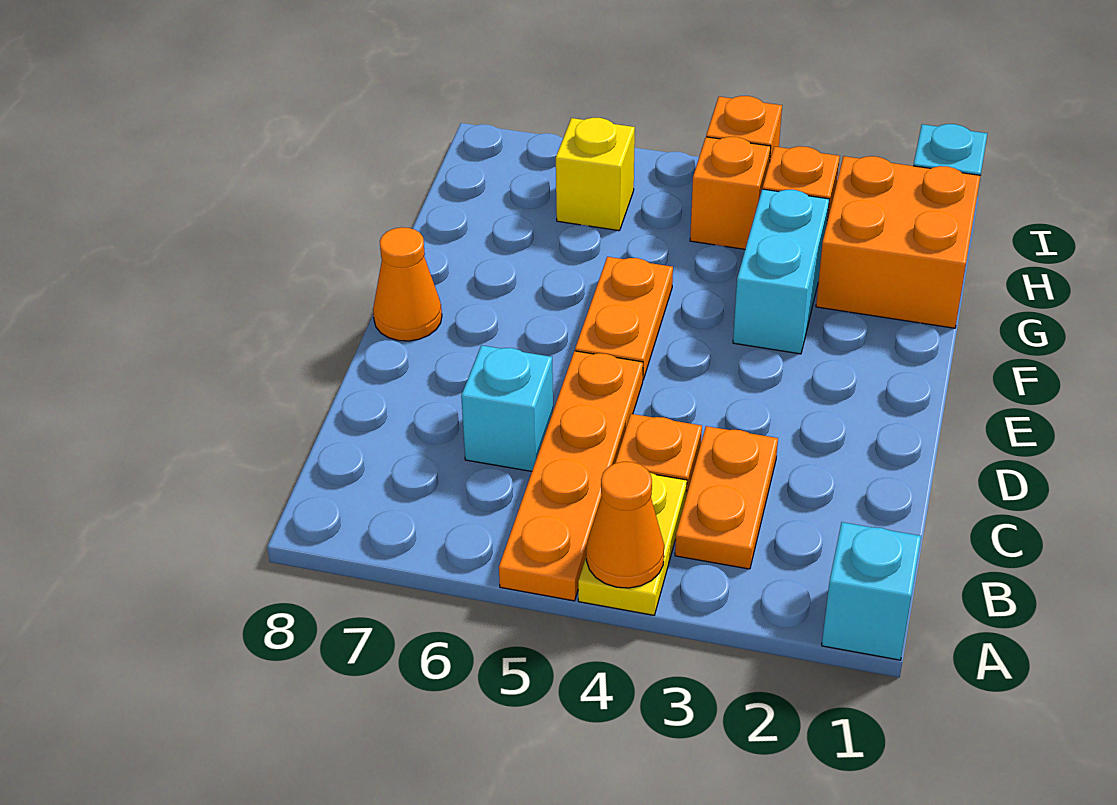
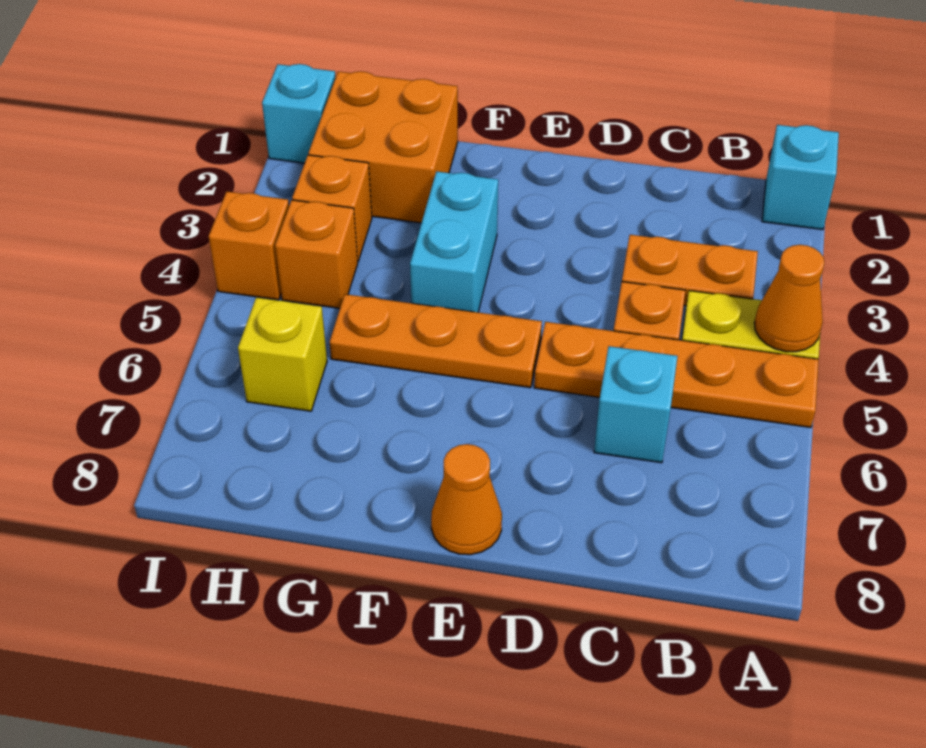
orange 1x2 plate [575,257,673,380] -> orange 1x3 plate [330,294,542,388]
cyan 1x2 brick [733,189,829,354] -> cyan 1x2 brick turned to [410,171,498,312]

